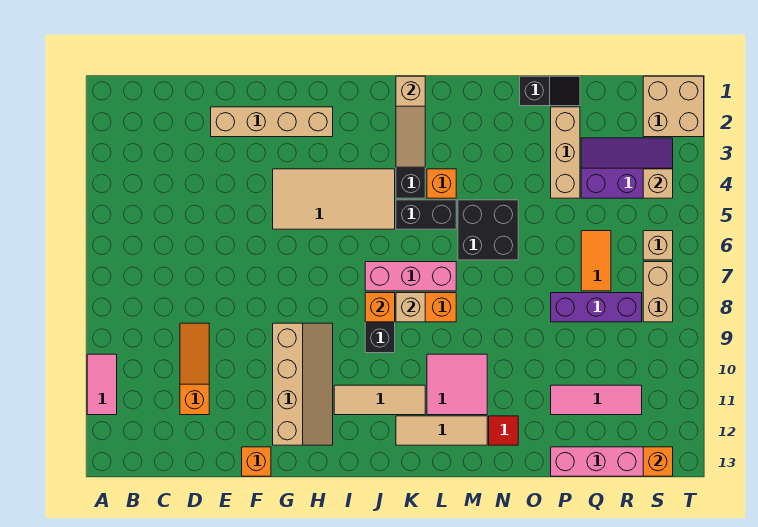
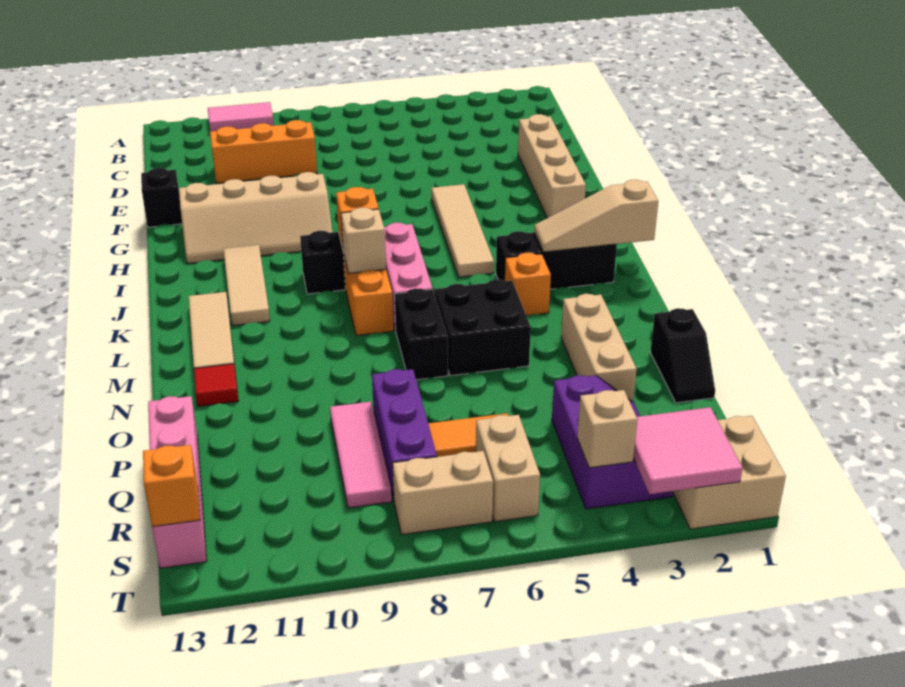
orange 1x3 slope [180,323,209,415] -> orange 1x3 brick [210,120,317,183]
orange 1x1 brick [242,447,271,476] -> black 1x1 brick [141,168,182,227]
tan 2x4 tile [273,169,395,229] -> tan 1x4 tile [432,184,494,277]
black 1x2 brick [396,200,456,229] -> black 1x2 brick moved to [395,288,448,380]
pink 2x2 tile [427,354,487,415] -> pink 2x2 tile moved to [633,407,743,494]
tan 1x3 brick [551,107,580,198] -> tan 1x3 brick turned to [561,294,637,402]
pink 1x3 tile [551,385,642,415] -> pink 1x3 tile moved to [330,402,392,508]
tan 1x1 brick [643,231,673,260] -> tan 1x2 brick [476,415,540,522]

